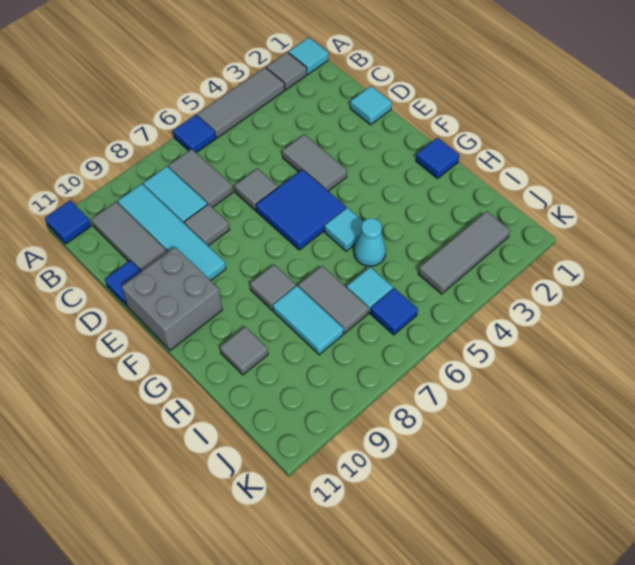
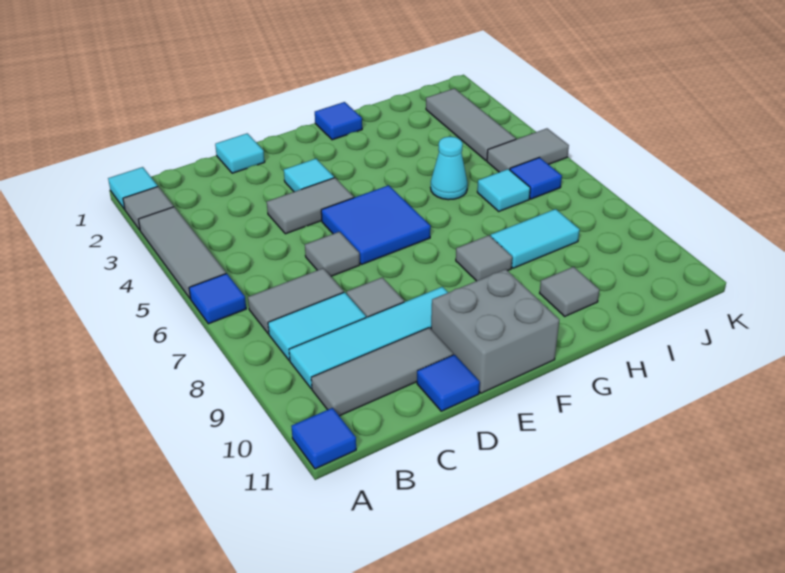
cyan 1x1 tile [325,208,364,251] -> cyan 1x1 tile moved to [284,159,334,192]
grey 1x2 tile [298,266,369,333] -> grey 1x2 tile moved to [487,128,569,172]

